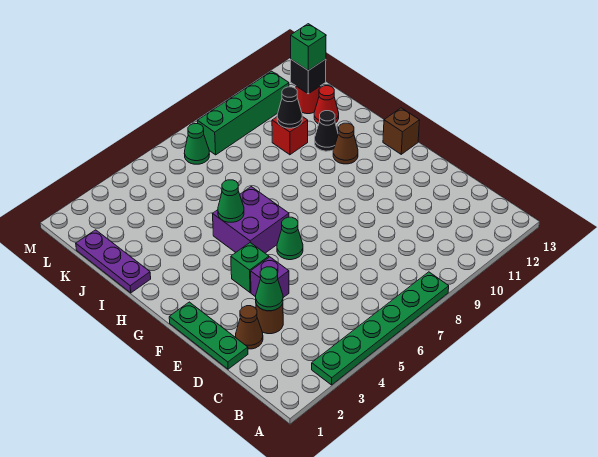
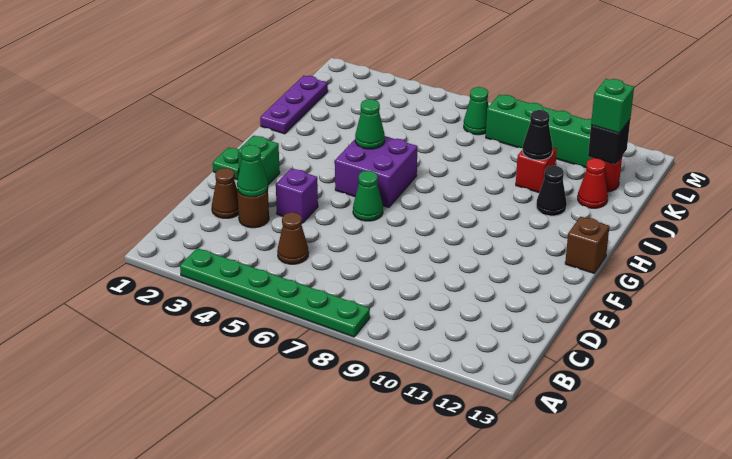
green 1x3 plate [169,302,248,369] -> green 1x1 plate [213,148,239,180]
green 1x1 brick [231,243,269,292] -> green 1x1 brick moved to [238,136,280,185]
brown 1x1 cone [333,123,358,164] -> brown 1x1 cone moved to [277,212,309,264]

